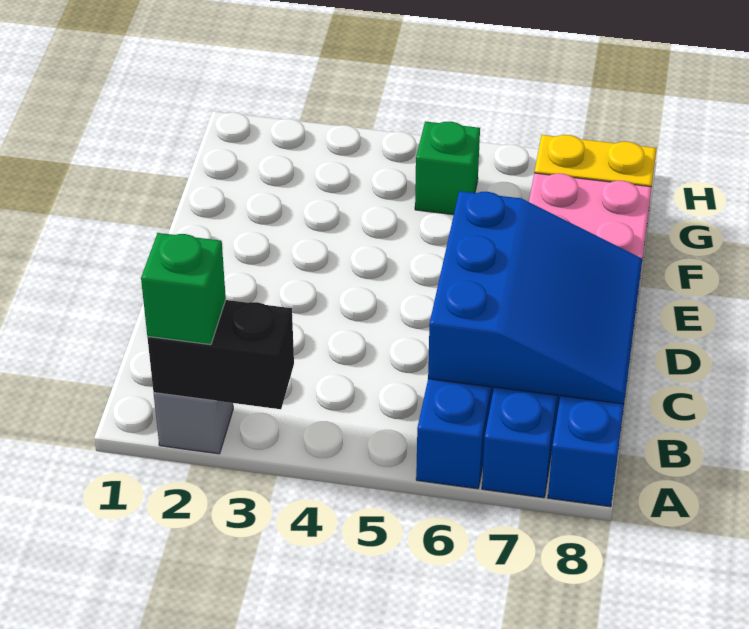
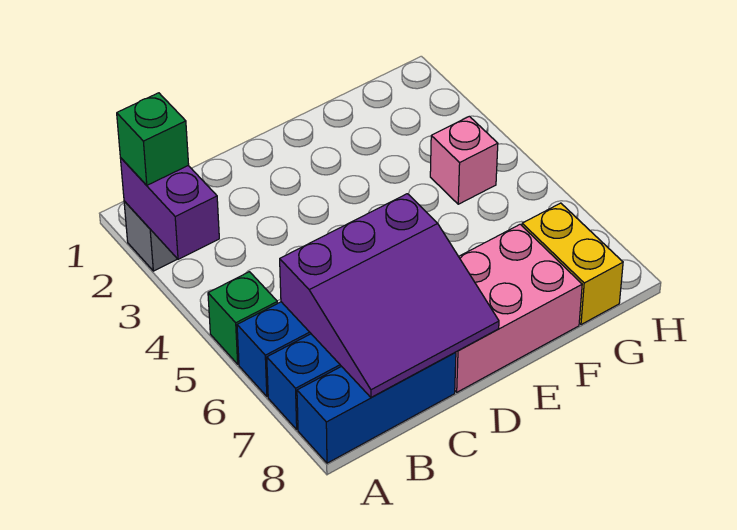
black 1x2 brick [147,300,294,409] -> purple 1x2 brick [120,158,219,259]
blue 3x3 slope [428,191,642,404] -> purple 3x3 slope [280,194,499,398]
none -> pink 1x1 brick [430,116,498,204]
green 1x1 brick [415,122,480,215] -> green 1x1 brick moved to [208,272,277,364]

